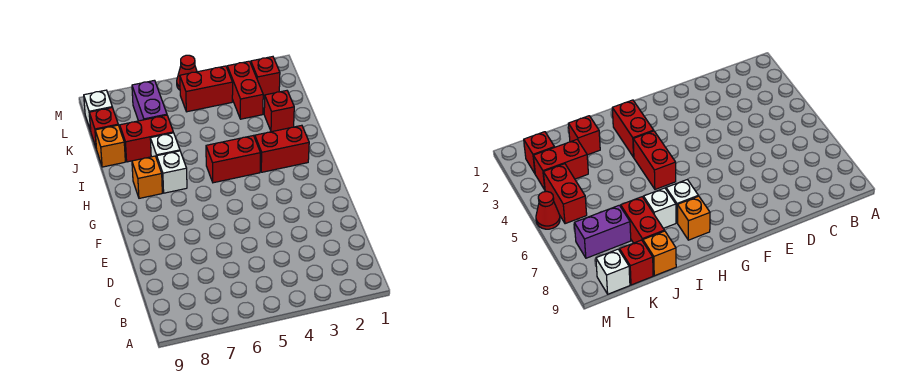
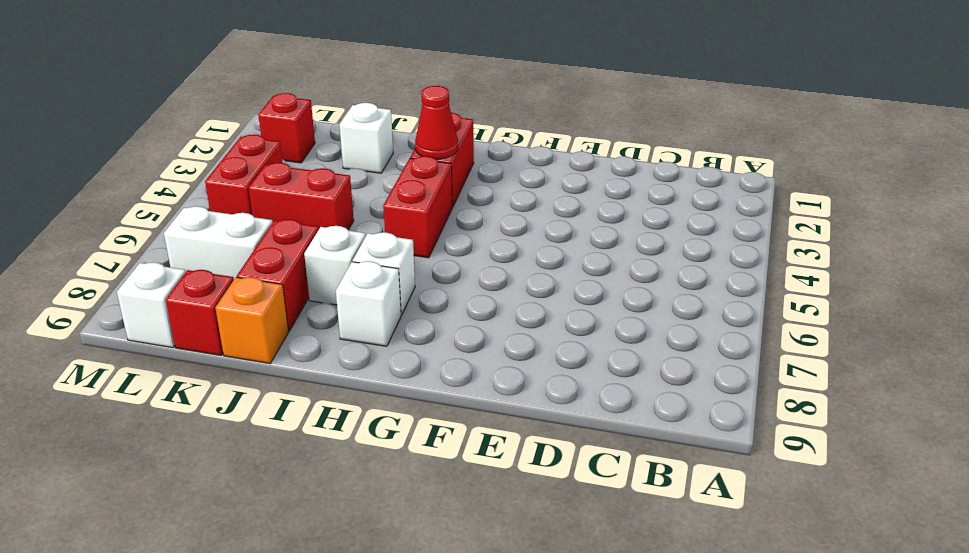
orange 1x1 brick [132,156,162,198] -> white 1x1 brick [336,261,401,346]
red 1x1 brick [264,91,294,132] -> white 1x1 brick [339,103,393,173]
red 1x2 brick [227,61,263,119] -> red 1x2 brick moved to [249,163,354,230]
purple 1x2 brick [132,80,167,121] -> white 1x2 brick [164,206,273,279]
red 1x1 cone [177,55,197,90] -> red 1x1 cone moved to [415,86,458,159]

